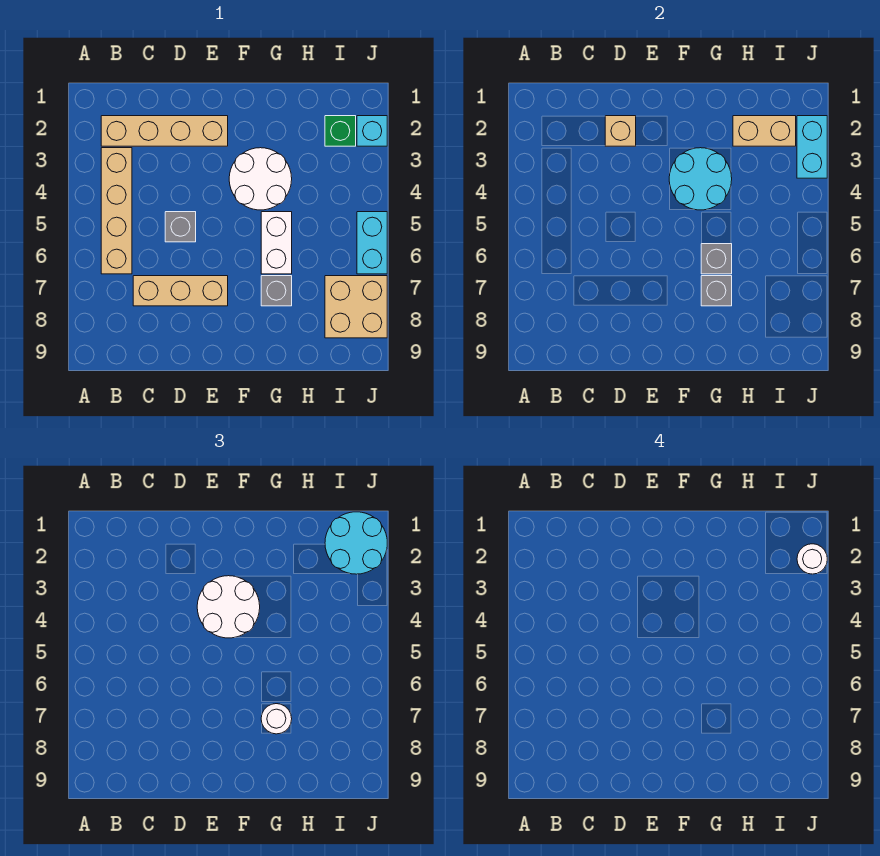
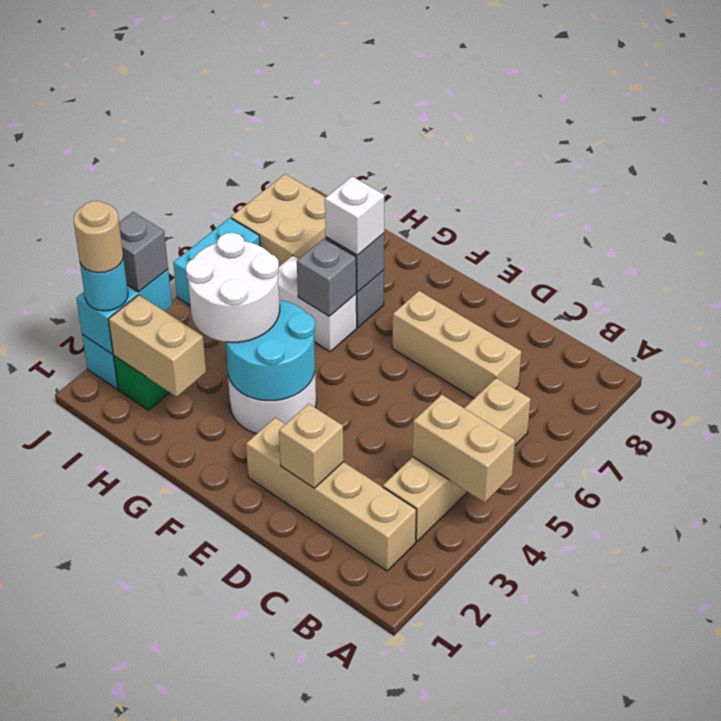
none -> tan 1x2 brick [413,395,515,502]
grey 1x1 brick [165,212,196,242] -> grey 1x1 brick moved to [119,212,168,292]
white 2x2 round brick [197,576,260,638] -> white 2x2 round brick moved to [186,233,280,342]
white 1x2 brick [261,212,292,274] -> white 1x2 brick turned to [278,256,357,351]
white 1x1 round brick [261,704,292,734] -> white 1x1 brick [325,176,385,255]
cyan 2x2 round brick [325,512,387,574] -> cyan 1x1 round brick [80,258,128,311]
white 1x1 round brick [797,544,827,574] -> tan 1x1 round brick [74,201,123,273]

